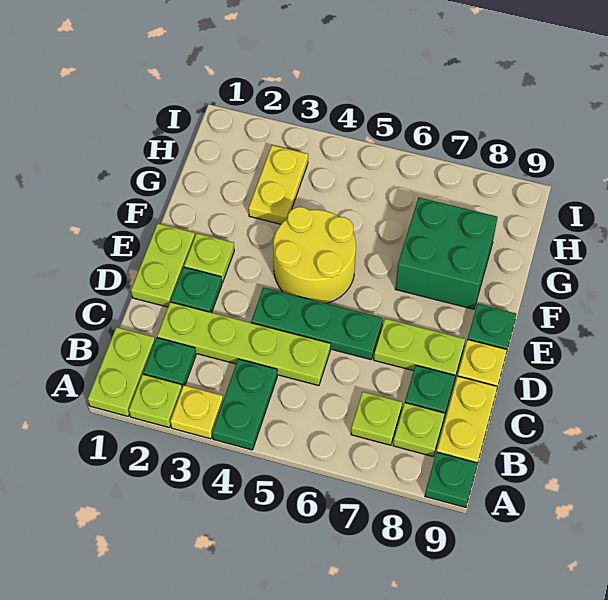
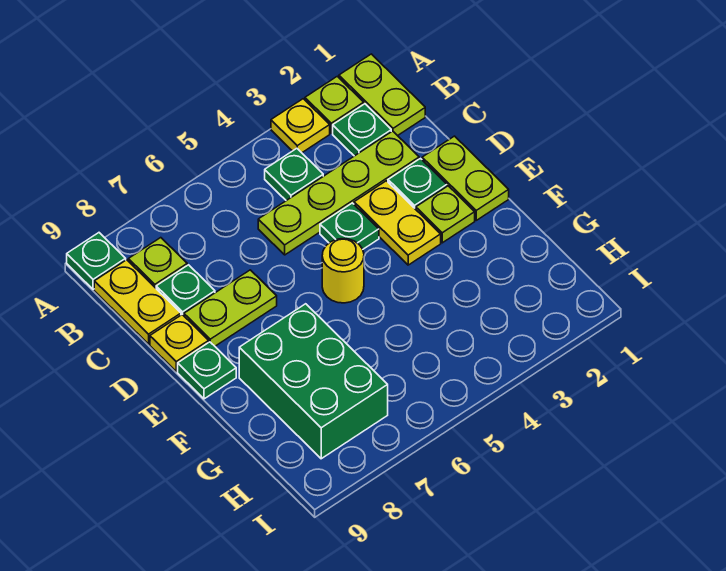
green 1x2 plate [212,359,277,450] -> green 1x1 plate [265,148,323,201]
lime 1x1 plate [351,392,402,445] -> none
green 1x3 plate [251,287,383,360] -> green 1x1 plate [320,203,379,249]
yellow 2x2 round brick [273,207,356,303] -> yellow 1x1 round brick [322,239,364,303]
green 2x2 brick [395,198,498,309] -> green 2x3 brick [239,304,388,459]
yellow 1x2 plate [249,145,308,224] -> yellow 1x2 plate moved to [354,181,441,265]

